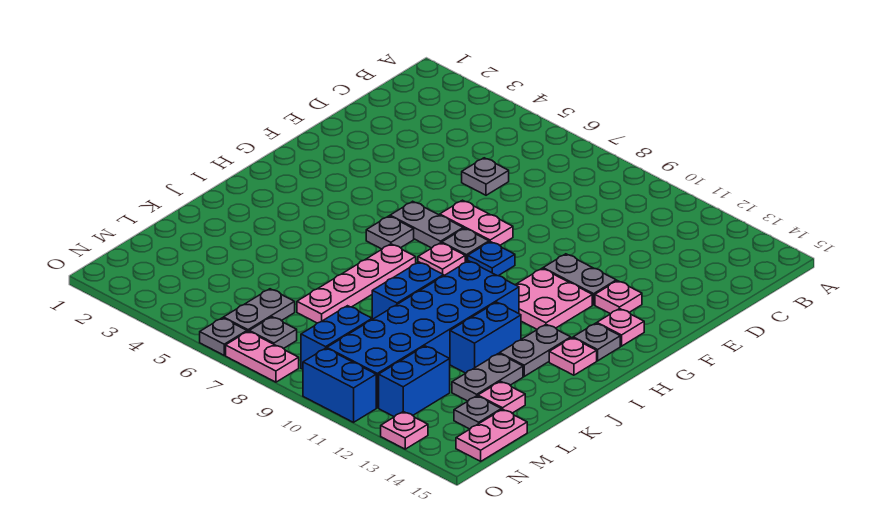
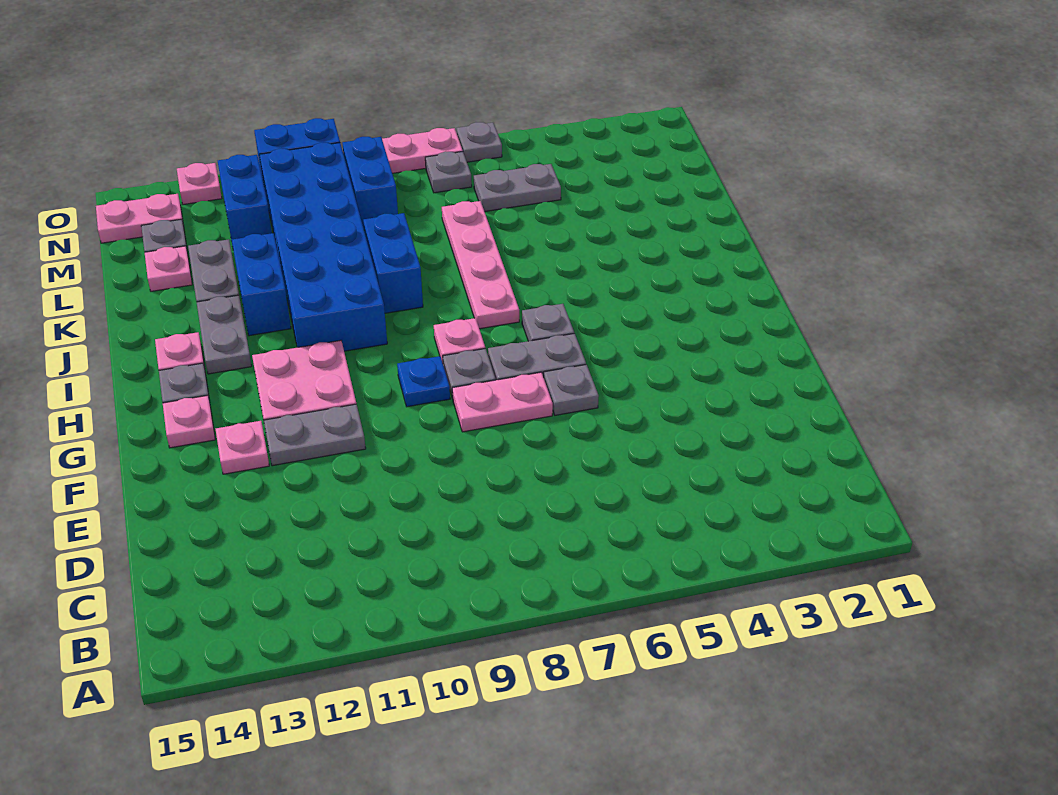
grey 1x1 plate [462,158,509,195] -> grey 1x1 plate moved to [544,365,599,415]
grey 1x2 plate [223,289,295,332] -> grey 1x2 plate turned to [474,164,561,212]
pink 1x2 plate [456,409,527,461] -> pink 1x2 plate turned to [96,194,184,243]

